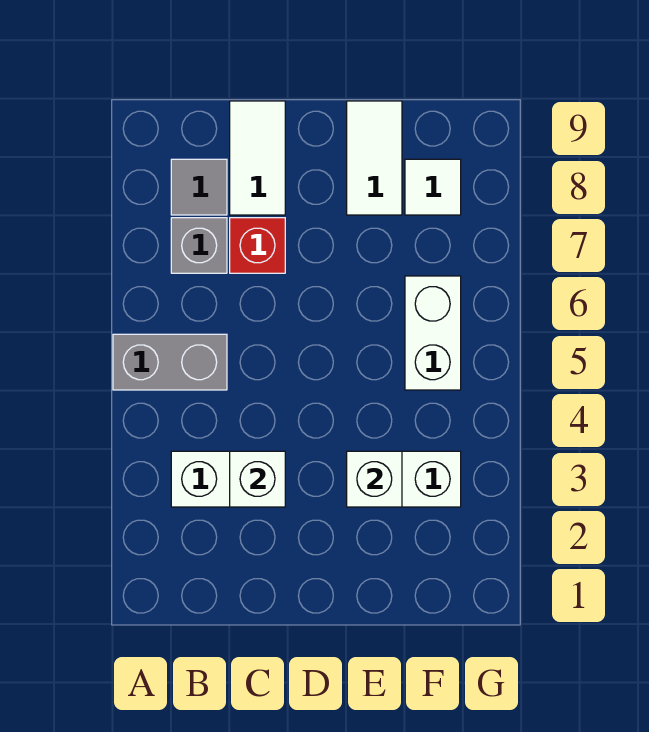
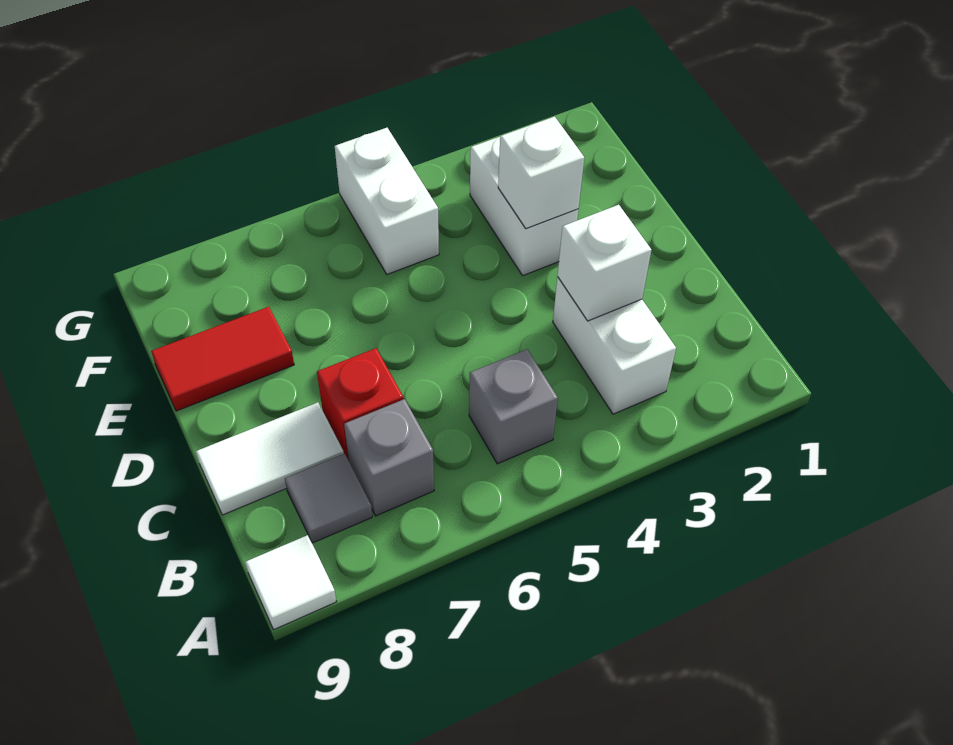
grey 1x2 brick [113,334,227,390] -> grey 1x1 brick [469,349,558,464]
white 1x2 tile [347,101,402,215] -> red 1x2 tile [151,307,294,411]
white 1x2 brick [405,276,461,390] -> white 1x2 brick turned to [335,128,439,274]
white 1x1 tile [405,159,461,215] -> white 1x1 tile moved to [245,535,337,630]

